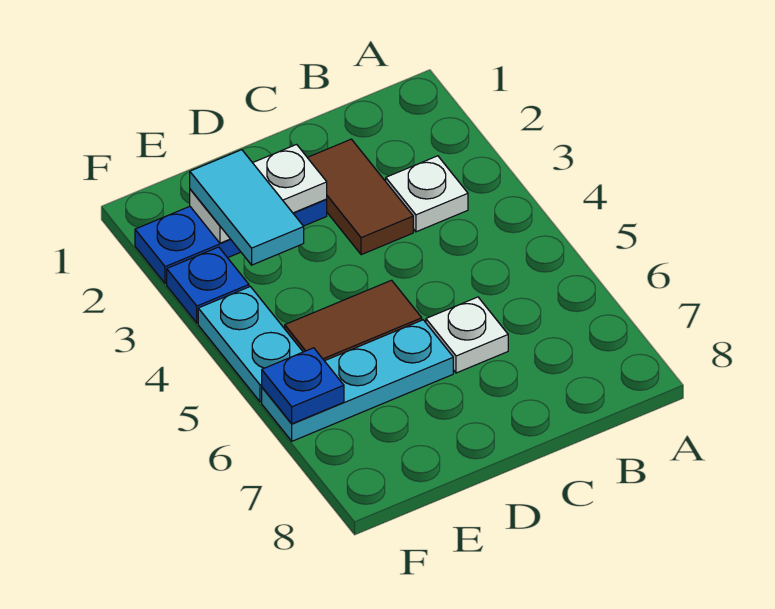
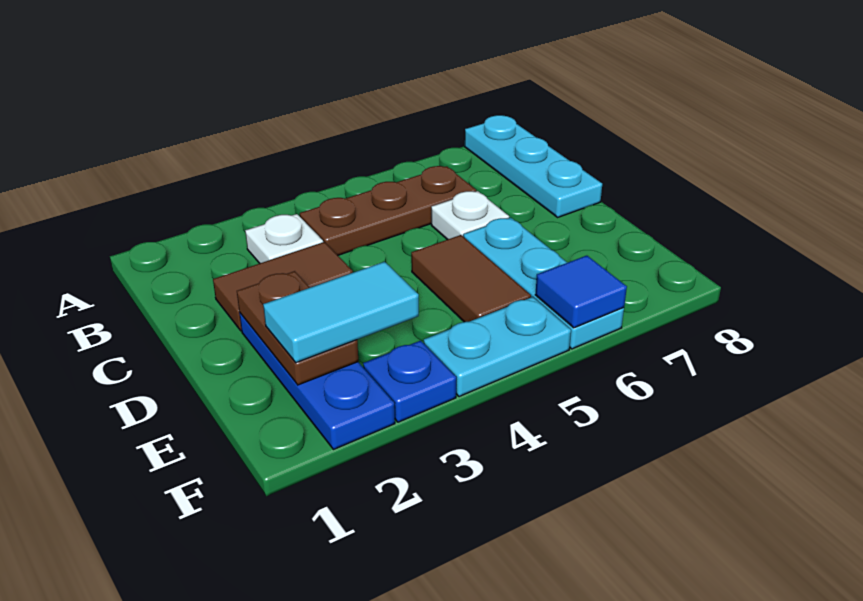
none -> cyan 1x3 plate [465,115,602,217]
none -> brown 1x3 plate [300,166,476,255]
white 1x2 plate [190,145,327,243] -> brown 1x2 plate [237,271,358,385]
blue 1x1 plate [262,348,344,424] -> blue 1x1 tile [535,256,627,328]

